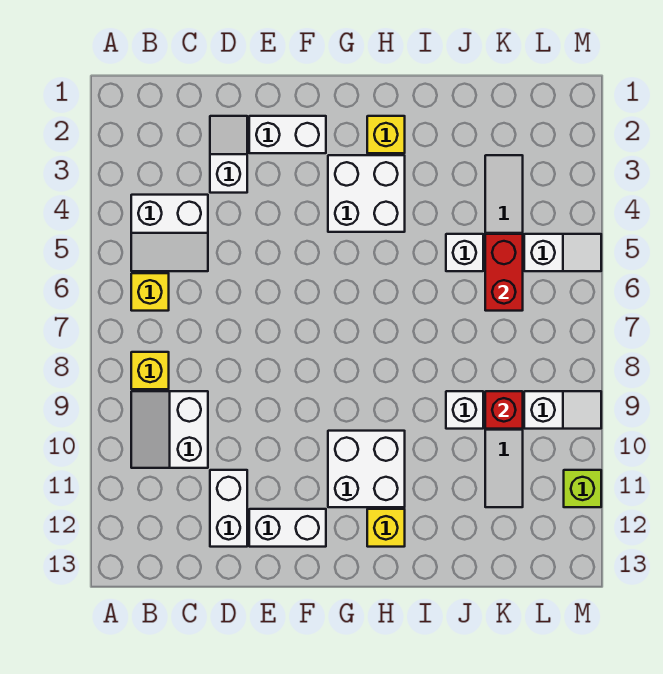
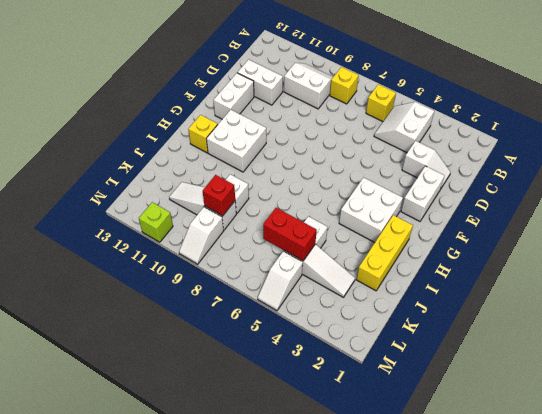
yellow 1x1 brick [367,116,405,153] -> yellow 1x3 brick [356,215,413,291]

